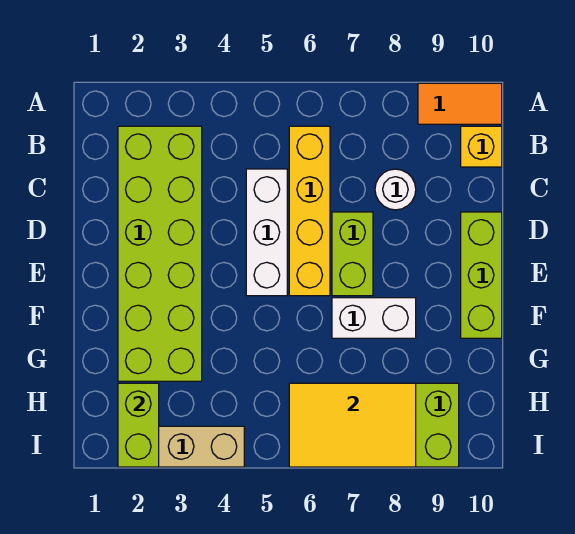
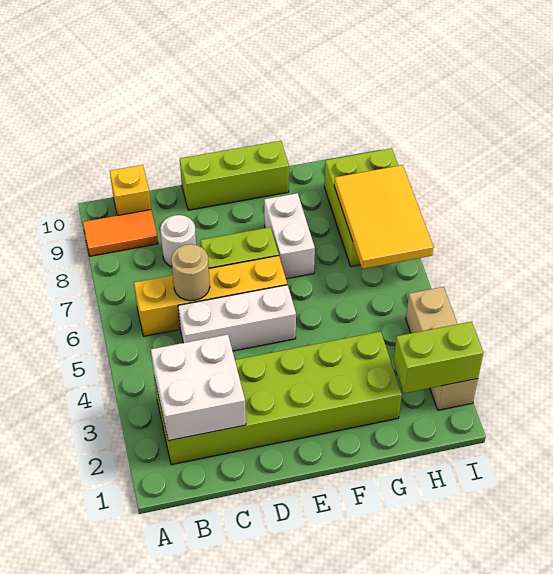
orange 1x2 tile [418,83,502,124] -> orange 1x2 tile turned to [83,210,158,256]
none -> white 2x2 brick [151,334,246,441]
none -> tan 1x1 round brick [171,244,210,301]

